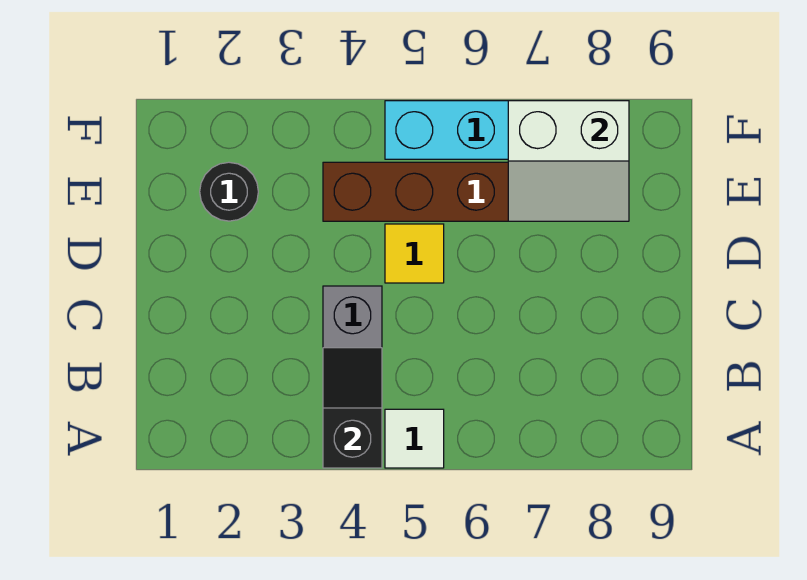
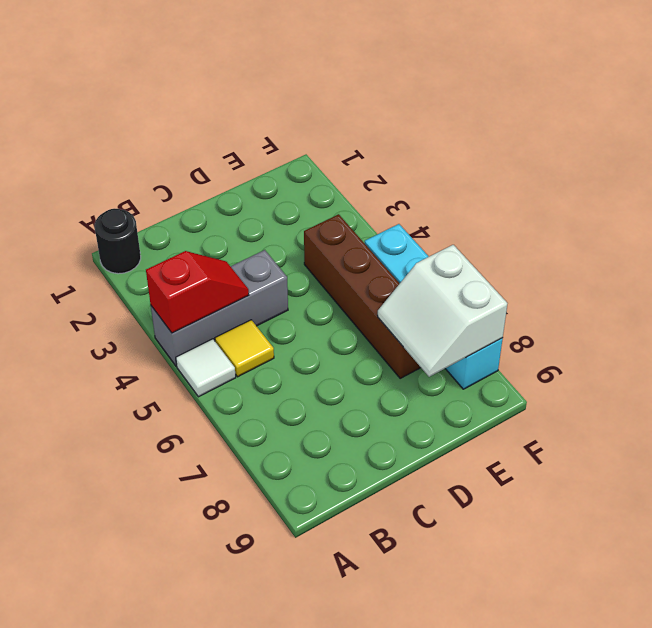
black 1x2 slope [323,348,382,468] -> red 1x2 slope [146,251,249,333]
yellow 1x1 tile [385,224,444,283] -> yellow 1x1 tile moved to [215,320,274,377]
black 1x1 round brick [200,162,258,221] -> black 1x1 round brick moved to [95,209,141,274]

